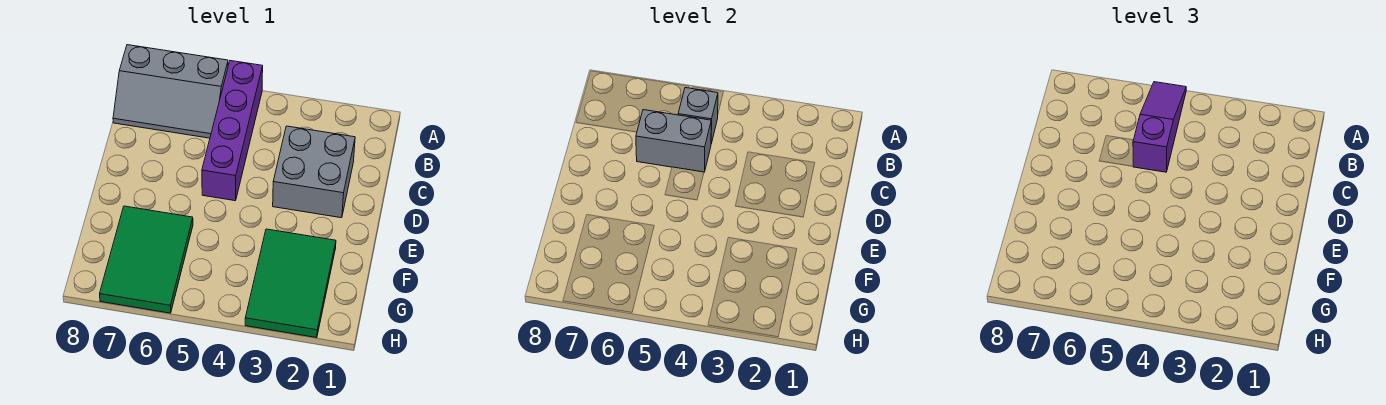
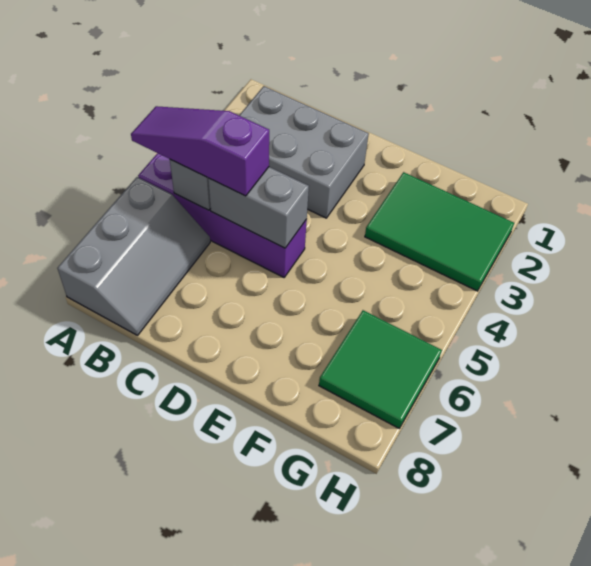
grey 2x2 brick [273,126,355,218] -> grey 2x3 brick [239,86,369,218]
grey 1x2 brick [636,110,711,172] -> grey 1x2 brick turned to [208,167,309,248]
green 2x3 tile [100,206,193,313] -> green 2x2 tile [319,310,442,428]

